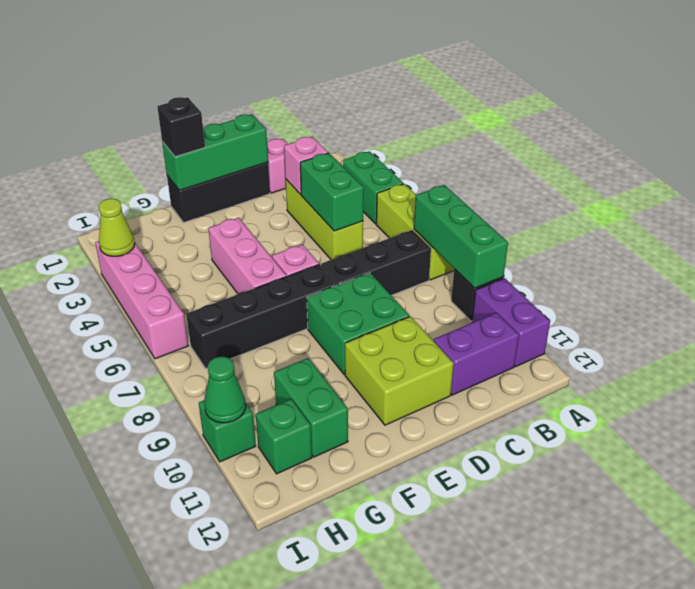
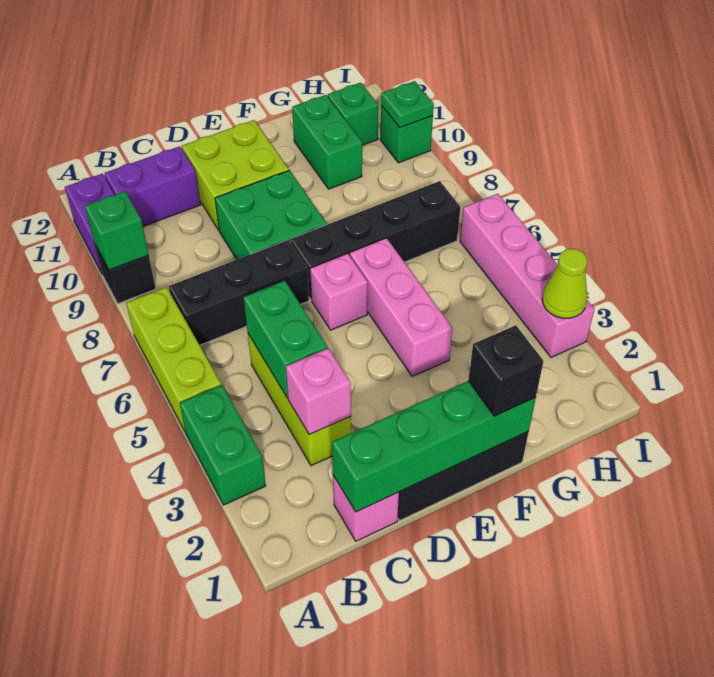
green 1x3 brick [414,185,508,288] -> green 1x1 brick [85,191,149,270]
green 1x3 brick [162,114,268,191] -> green 1x4 brick [332,381,536,512]
green 1x1 cone [205,356,246,423] -> green 1x1 plate [381,81,434,128]

